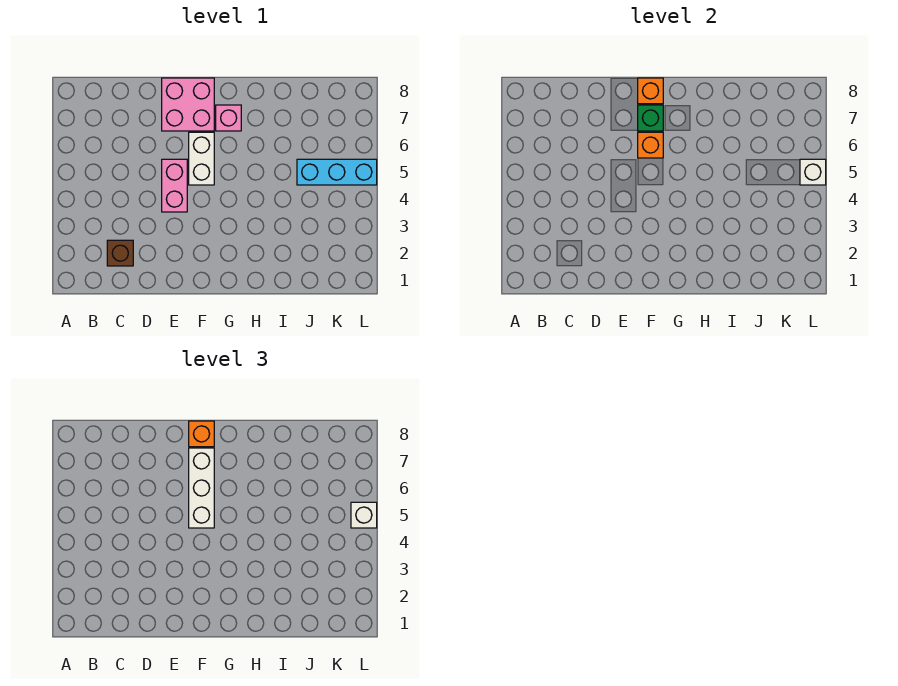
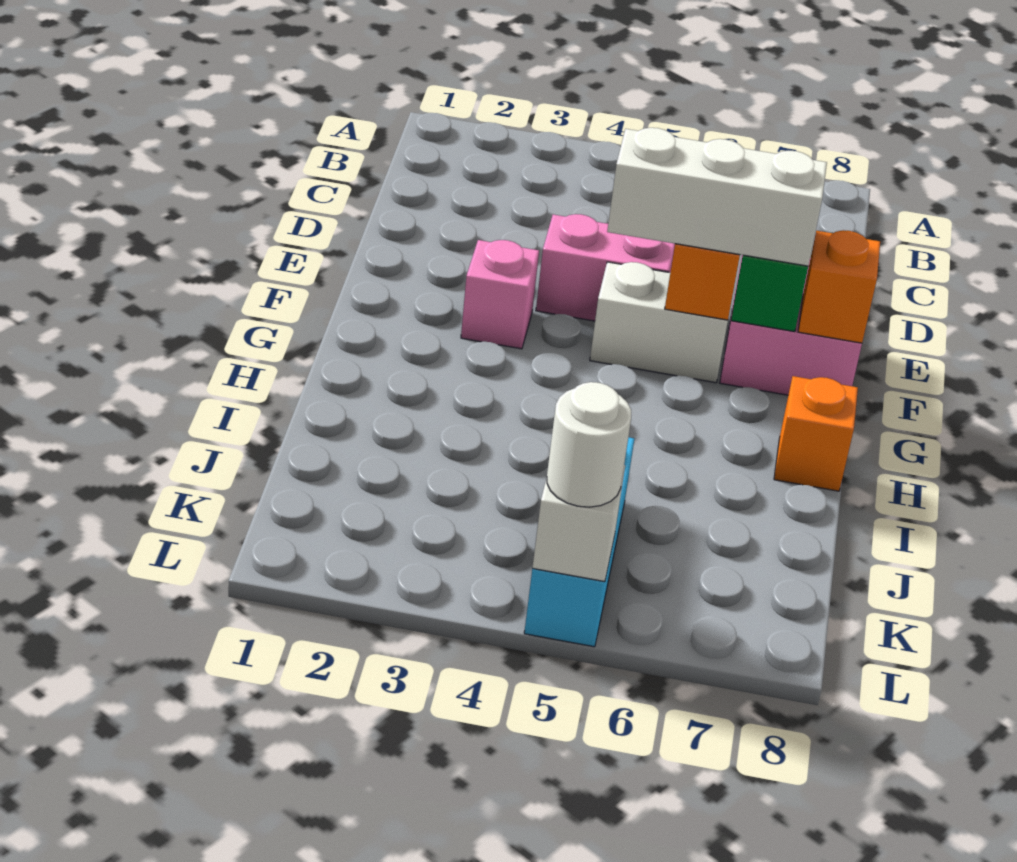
brown 1x1 brick [107,240,133,266] -> none
orange 1x1 brick [189,421,214,447] -> orange 1x1 brick moved to [774,376,858,491]
pink 1x1 brick [216,105,241,131] -> pink 1x1 brick moved to [461,240,539,349]
white 1x1 brick [351,502,377,528] -> white 1x1 round brick [547,382,631,507]

